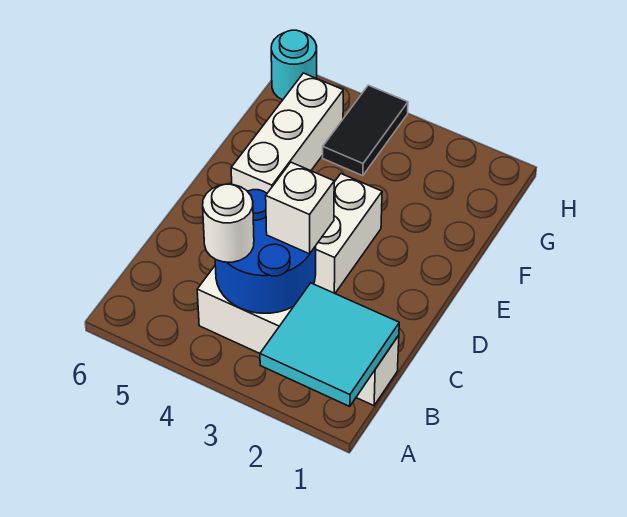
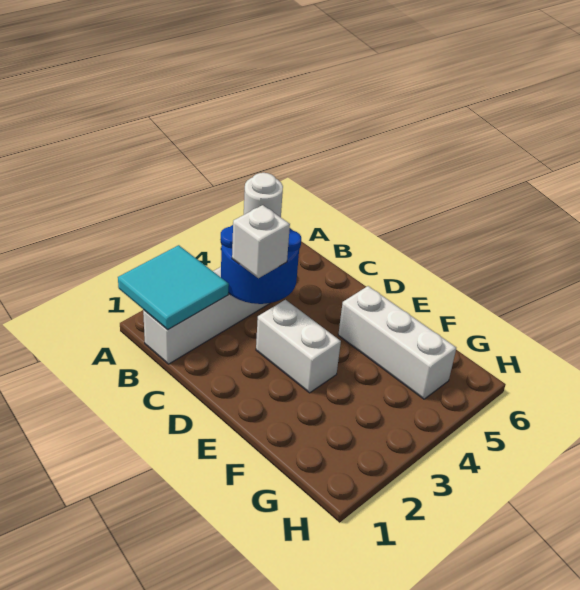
black 1x2 tile [323,85,408,176] -> none
cyan 1x1 round brick [271,30,317,100] -> none

